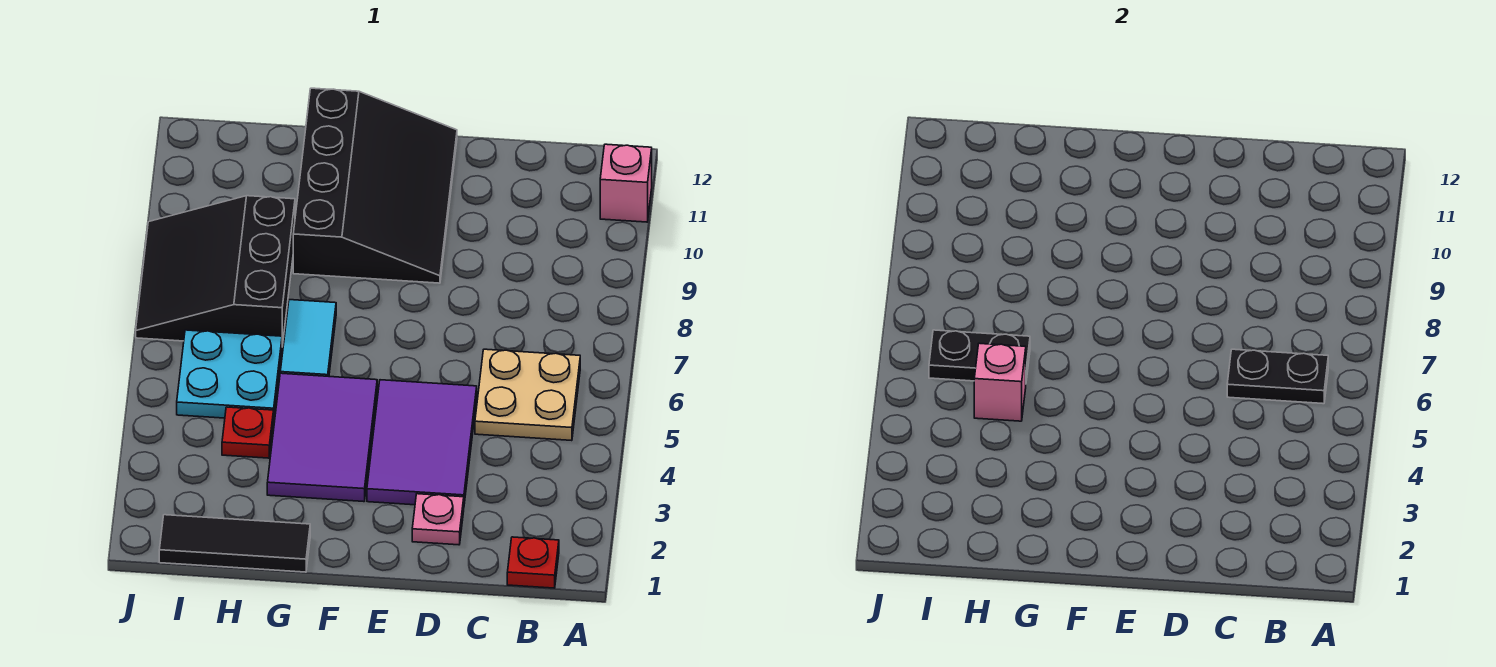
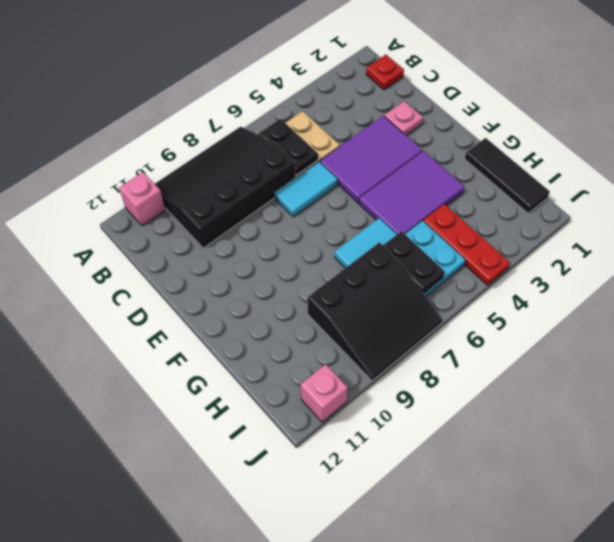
none -> cyan 1x2 tile [275,162,337,217]
black 3x4 slope [293,88,457,283] -> black 3x4 slope moved to [155,127,295,248]
red 1x1 plate [222,407,274,458] -> red 1x3 plate [423,204,510,285]
pink 1x1 brick [974,343,1026,421] -> pink 1x1 brick moved to [301,364,348,422]

